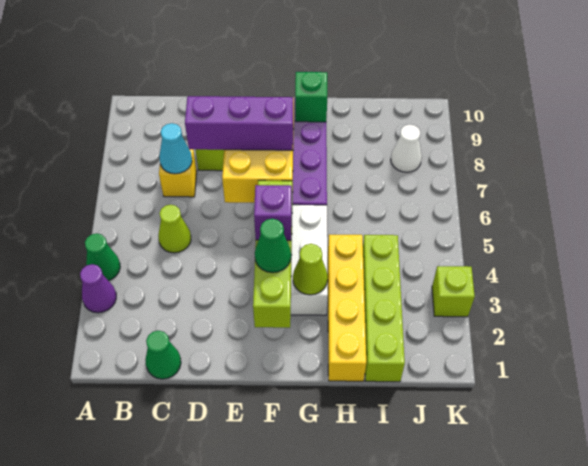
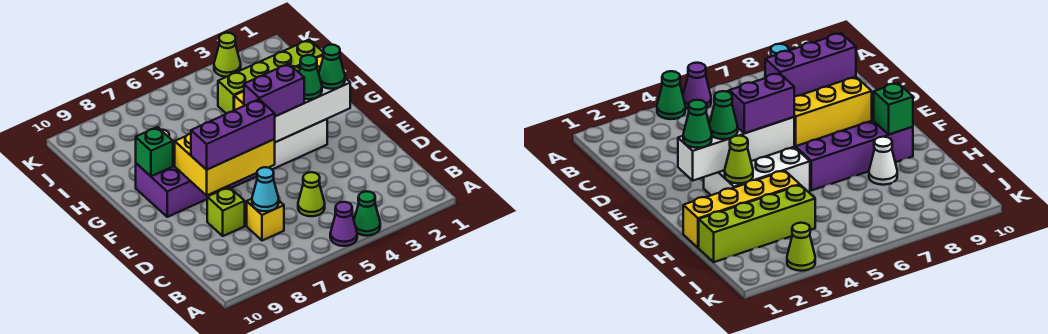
purple 1x1 cone [80,264,116,313] -> purple 1x1 cone moved to [330,202,357,246]
green 1x1 cone [145,331,181,379] -> green 1x1 cone moved to [319,45,345,89]
purple 1x3 brick [185,96,293,150] -> purple 1x3 brick turned to [191,99,275,170]
lime 1x4 brick [253,180,292,328] -> white 1x4 brick [275,78,350,142]
purple 1x1 brick [254,185,292,240] -> purple 1x2 brick [244,64,304,116]
white 1x1 cone [391,125,422,172] -> white 1x1 cone moved to [869,137,897,185]
lime 1x1 brick [432,266,475,317] -> lime 1x1 cone [214,33,241,77]

